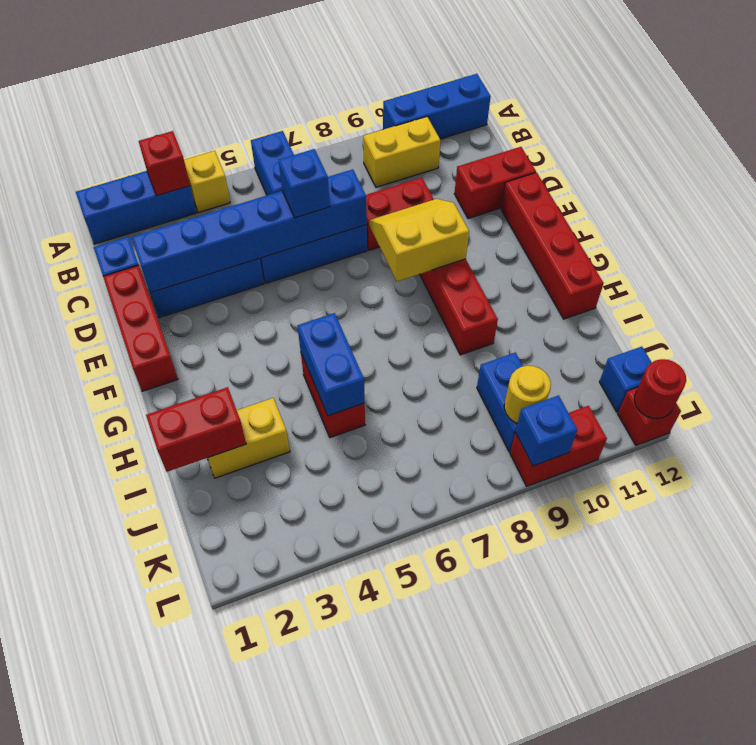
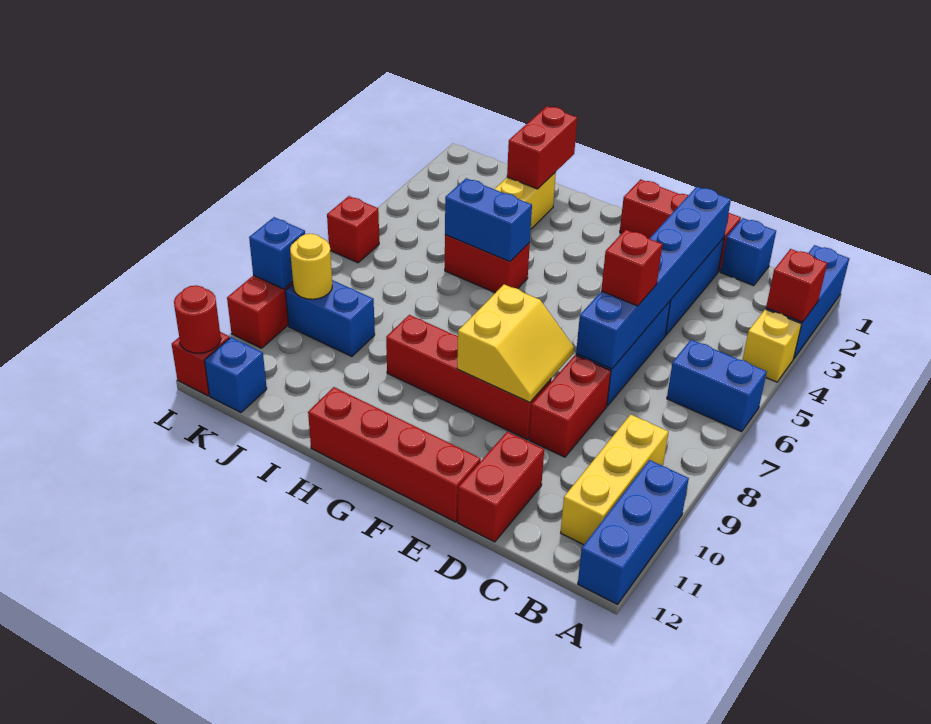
yellow 1x2 brick [363,117,441,187] -> yellow 1x3 brick [561,414,668,545]
blue 1x1 brick [279,149,330,218] -> red 1x1 brick [601,230,662,306]
none -> red 1x1 brick [327,196,379,263]

